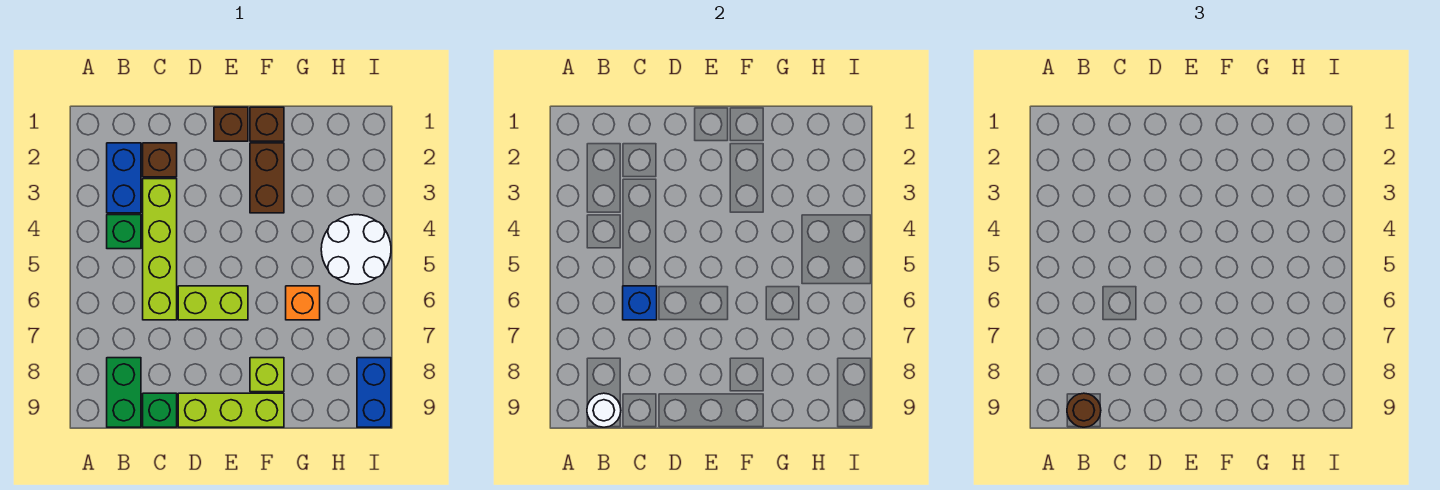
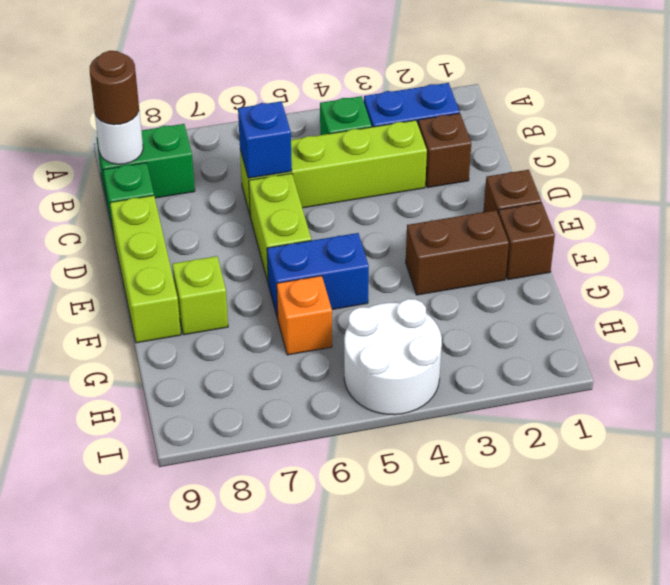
blue 1x2 brick [357,358,391,427] -> blue 1x2 brick moved to [267,233,369,318]

